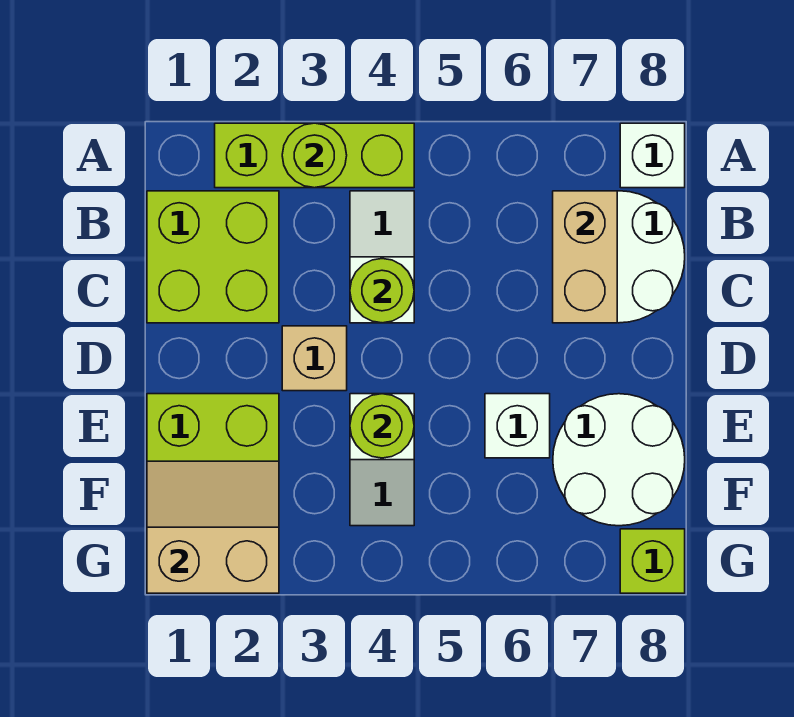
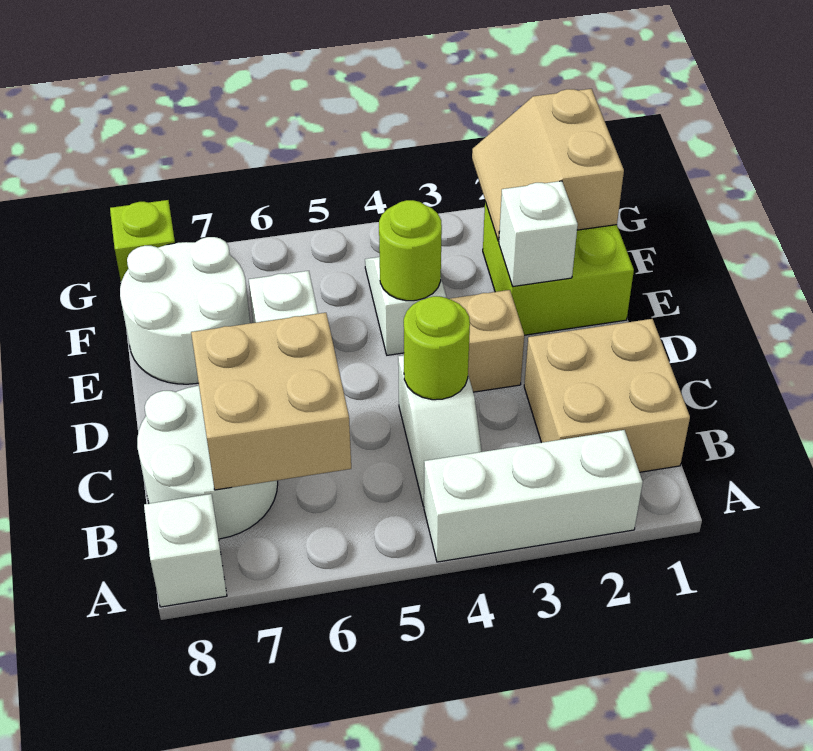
lime 1x3 brick [215,123,414,188] -> white 1x3 brick [424,430,643,562]
lime 1x1 round brick [282,123,347,188] -> none
lime 2x2 brick [147,191,279,323] -> tan 2x2 brick [524,319,690,472]
tan 1x2 brick [553,191,617,323] -> tan 2x2 brick [191,313,351,490]
none -> white 1x1 brick [499,181,578,287]
tan 2x2 slope [147,461,279,593] -> tan 2x2 slope turned to [472,89,624,241]

